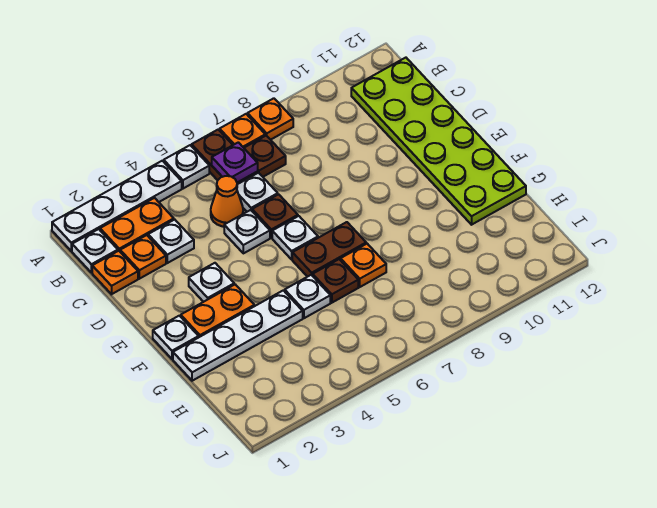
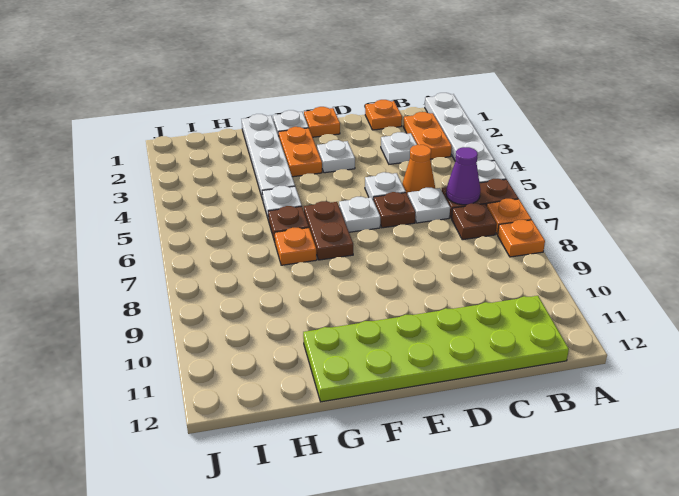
white 1x1 plate [72,229,118,273] -> none
purple 1x1 plate [212,142,258,183] -> purple 1x1 cone [446,147,481,205]
orange 1x1 plate [120,235,166,279] -> orange 1x1 plate moved to [304,107,340,137]

